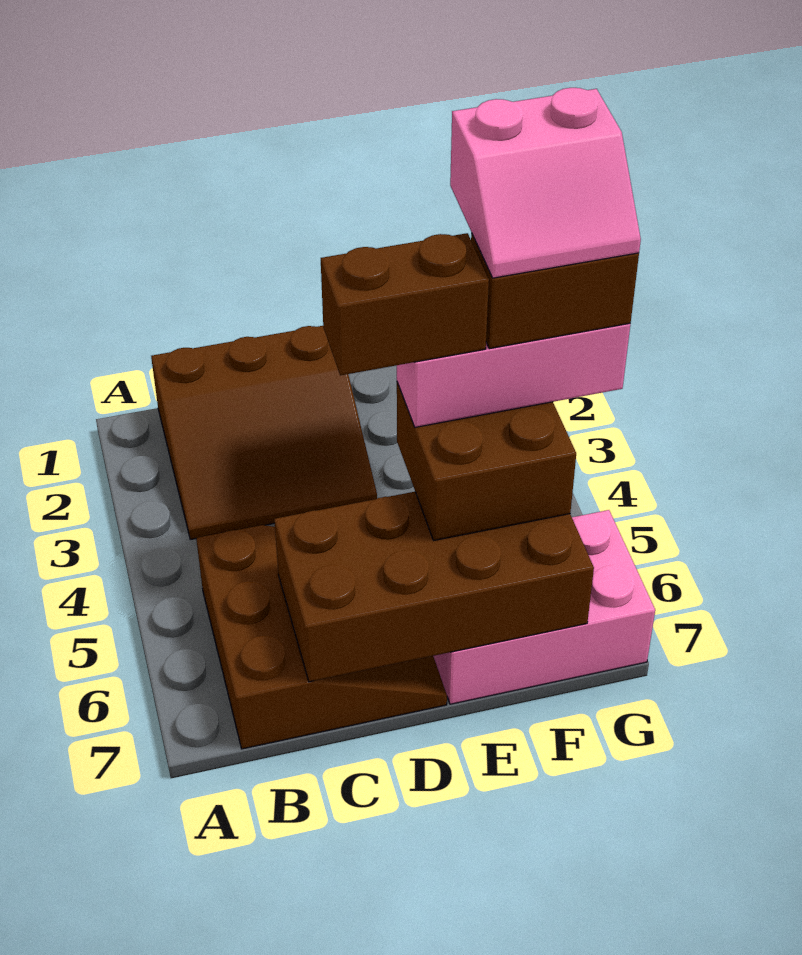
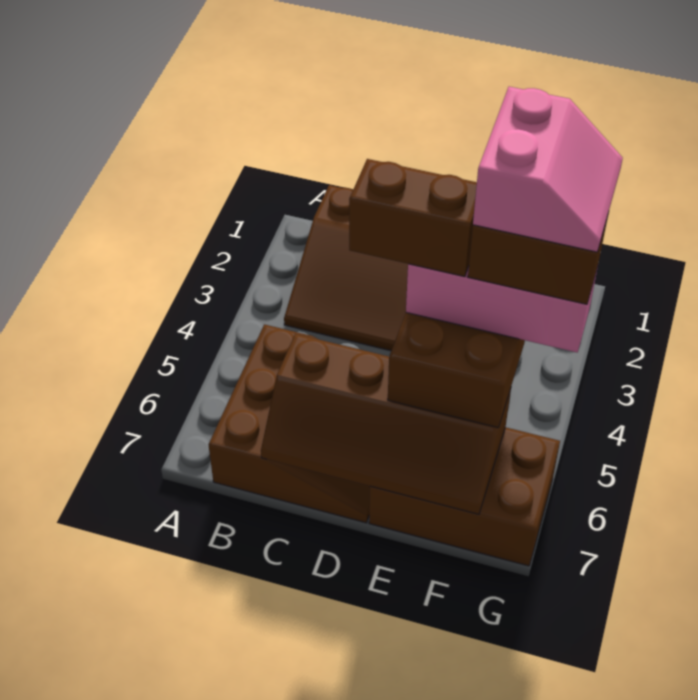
brown 2x4 brick [274,492,594,682] -> brown 2x4 slope [261,334,511,514]
pink 2x3 brick [433,510,655,704] -> brown 2x3 brick [369,427,560,566]
pink 2x2 slope [450,88,641,278] -> pink 2x2 slope turned to [473,87,623,252]

